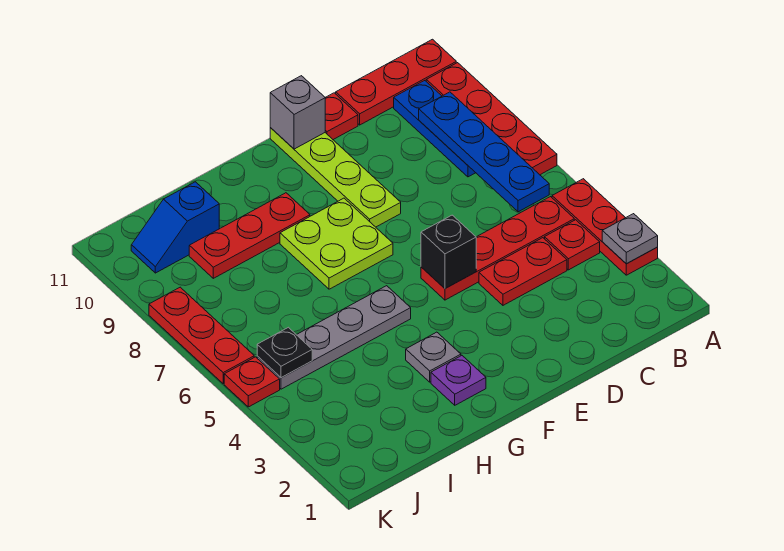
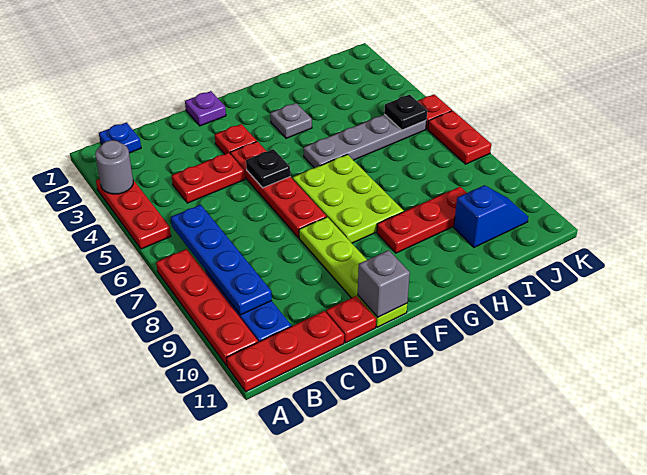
grey 1x1 plate [602,214,658,264] -> grey 1x1 round brick [95,140,133,194]
none -> blue 1x1 plate [99,122,141,153]
red 1x1 plate [545,220,600,270] -> red 1x1 plate moved to [215,124,257,154]
red 1x4 plate [421,197,574,300] -> red 1x4 plate turned to [230,141,326,238]
black 1x1 brick [421,215,476,289] -> black 1x1 plate [246,149,290,188]
lime 2x2 plate [280,198,393,289] -> lime 2x3 plate [293,154,404,243]
purple 1x1 plate [431,356,486,405] -> purple 1x1 plate moved to [185,91,226,126]
red 1x3 plate [149,287,254,384] -> red 1x2 plate [428,111,491,164]

